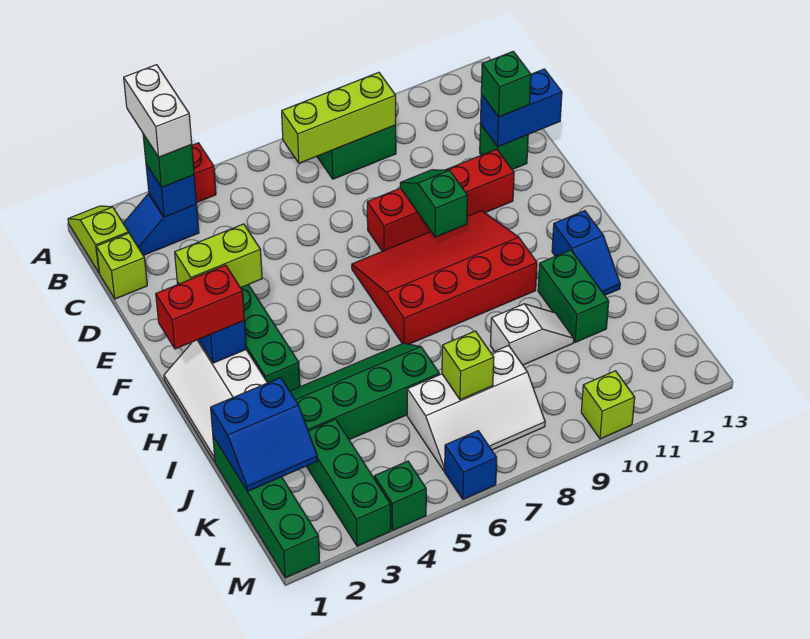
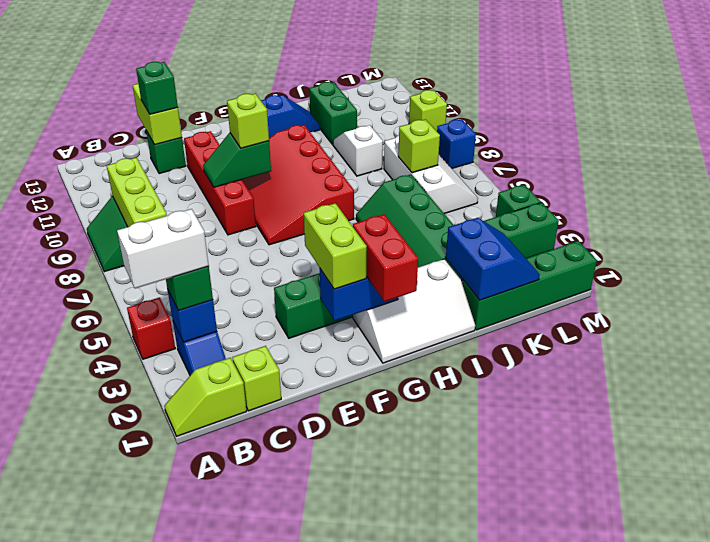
blue 1x2 brick [480,69,562,147] -> lime 1x2 brick [133,84,182,145]
none -> lime 1x1 brick [227,94,269,148]
green 1x2 brick [538,250,609,343] -> green 1x2 brick turned to [309,82,357,145]
blue 1x1 brick [445,431,497,499] -> blue 1x1 brick moved to [437,119,476,168]

